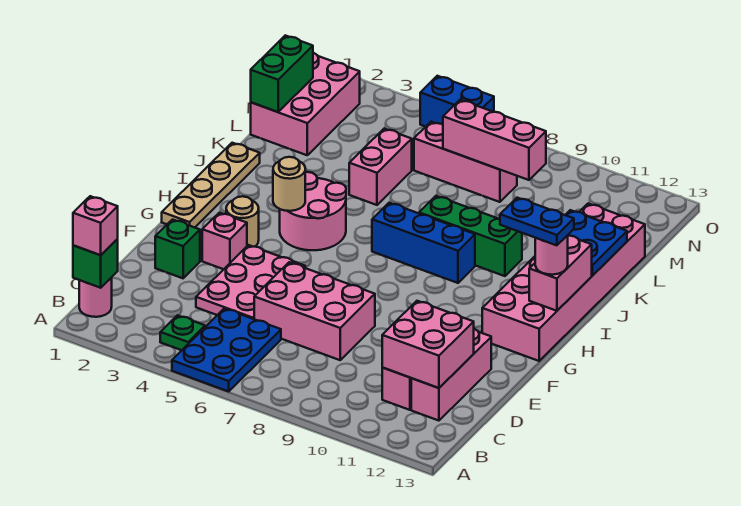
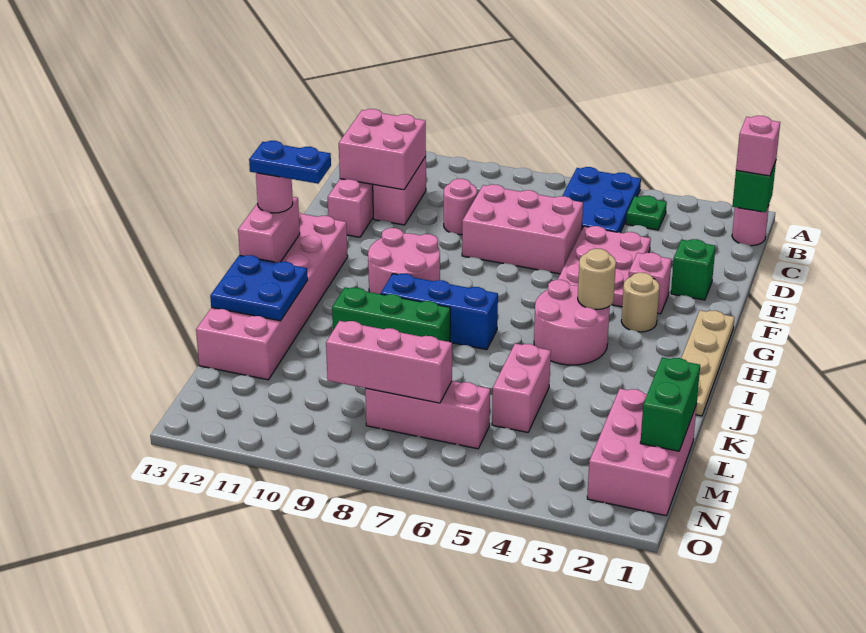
none -> pink 1x1 round brick [444,179,477,235]
none -> pink 2x2 round brick [368,228,440,294]
blue 1x2 brick [420,76,494,127] -> none

